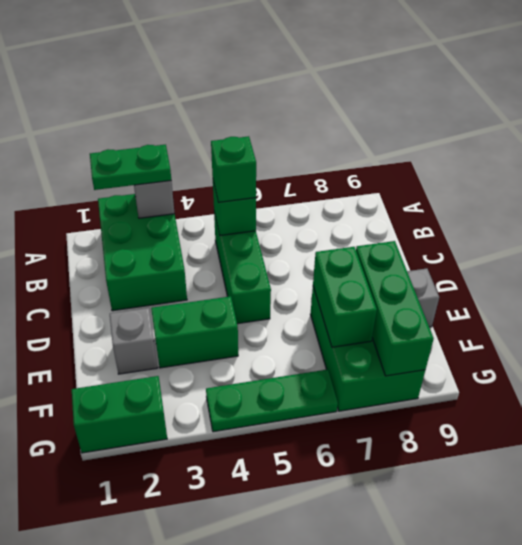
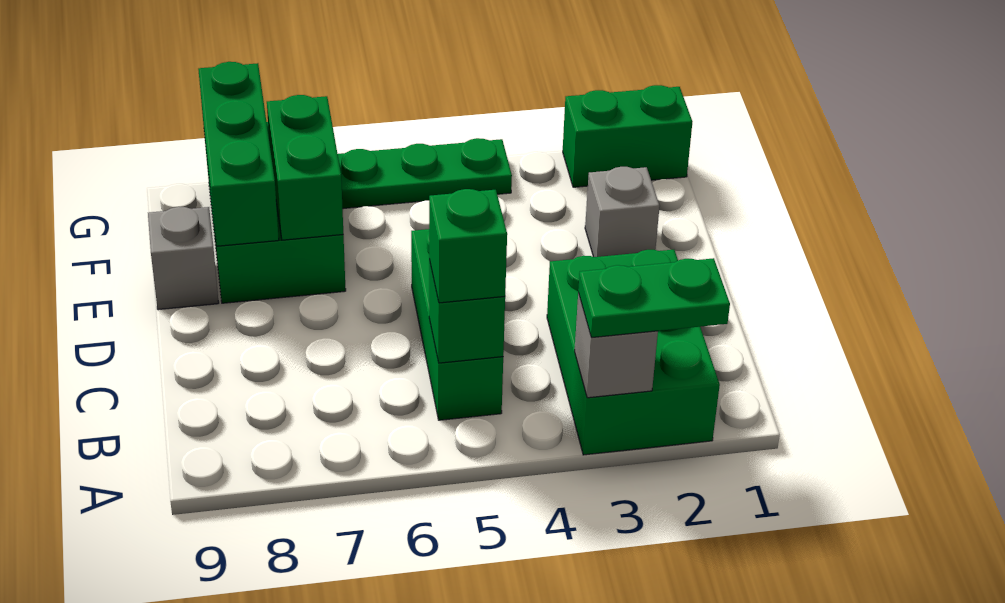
green 1x2 brick [151,296,238,368] -> none

